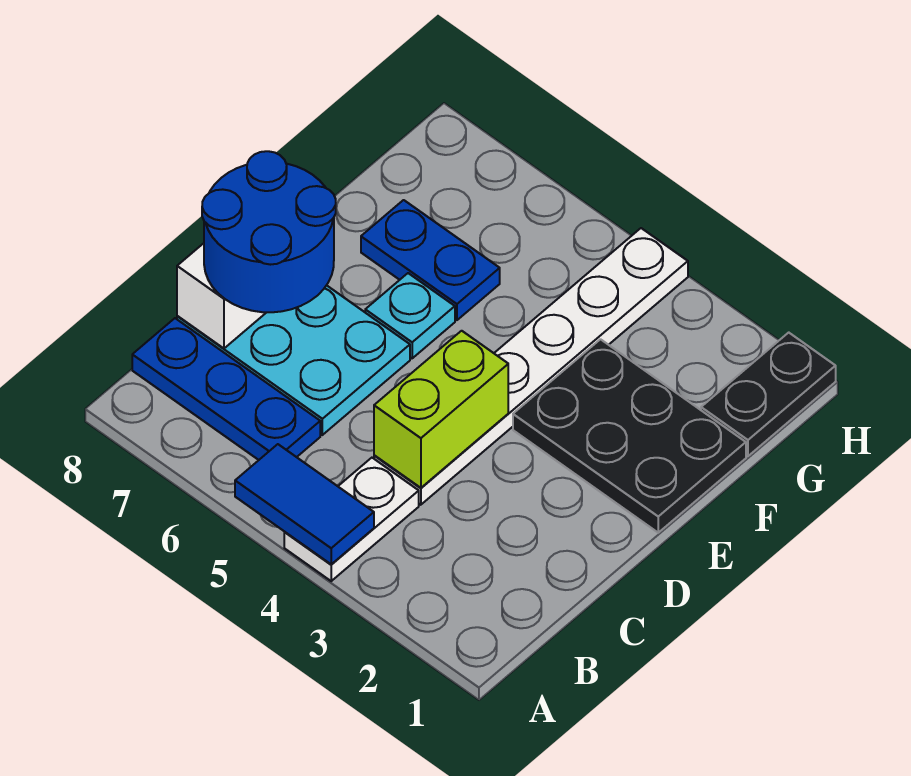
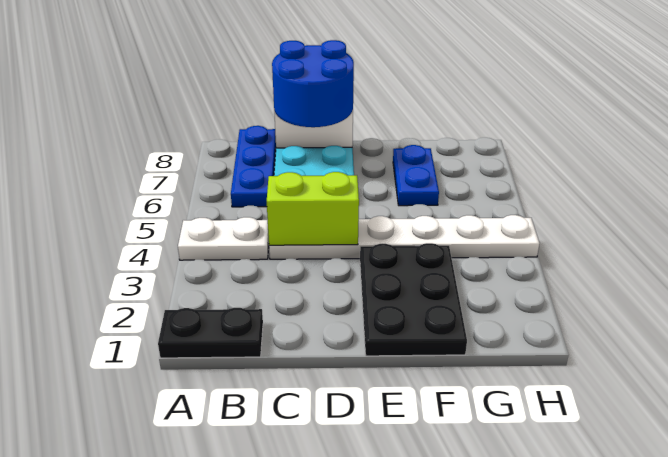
blue 1x2 tile [235,444,374,564] -> none
cyan 1x1 plate [365,273,455,358] -> none
black 1x2 plate [701,333,836,456] -> black 1x2 plate moved to [158,308,263,358]

